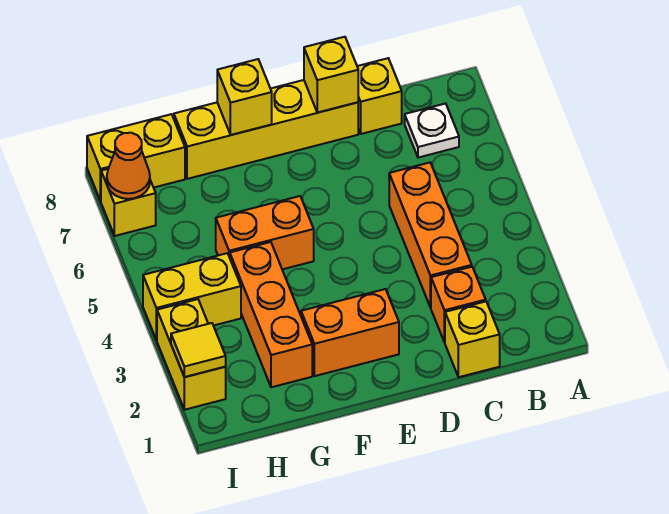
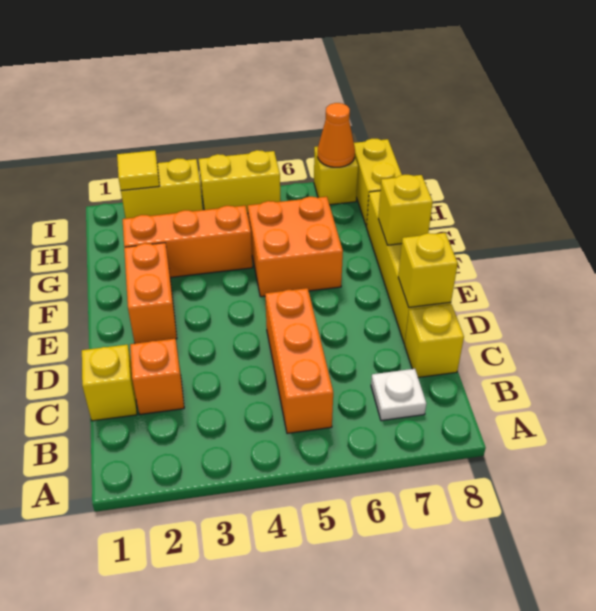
orange 1x3 brick [389,163,472,308] -> orange 1x3 brick turned to [265,288,333,433]
orange 1x2 brick [216,196,314,269] -> orange 2x2 brick [248,197,343,297]
yellow 1x2 brick [143,253,241,340] -> yellow 1x2 brick turned to [199,150,280,214]

